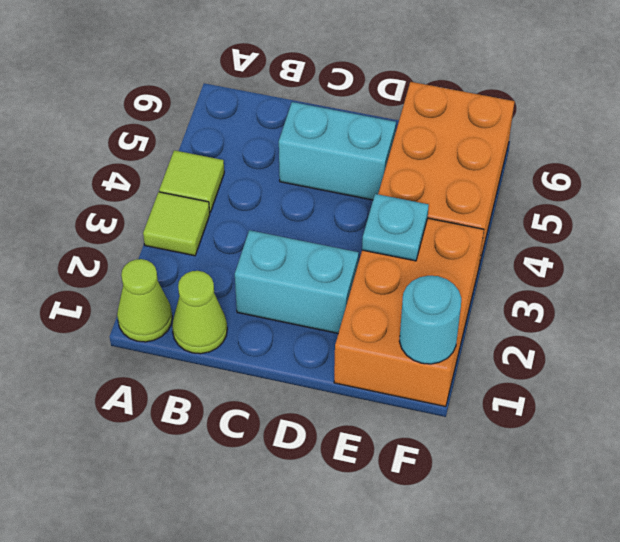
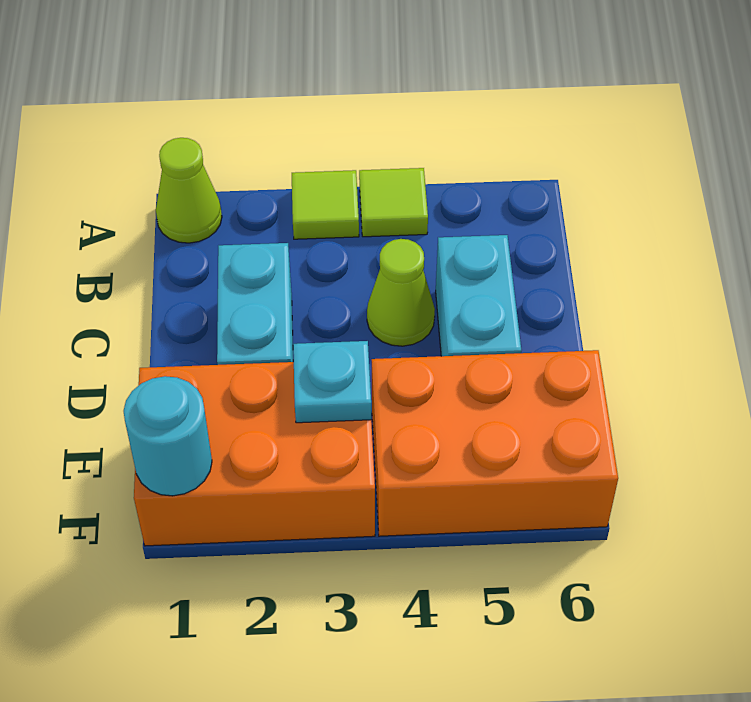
lime 1x1 cone [172,271,227,354] -> lime 1x1 cone moved to [367,239,435,346]

